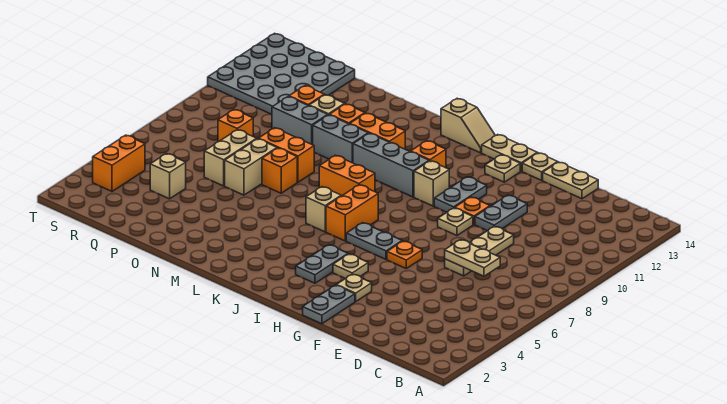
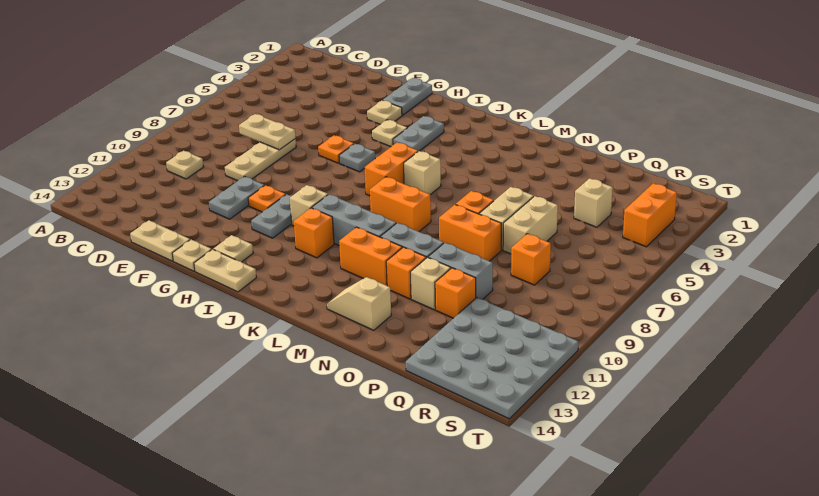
tan 1x1 plate [438,208,473,235] -> tan 1x1 plate moved to [166,151,203,179]
grey 1x2 plate [346,223,402,259] -> grey 1x1 plate [339,144,375,172]
tan 1x2 slope [441,98,495,153] -> tan 1x2 slope moved to [327,277,391,330]

